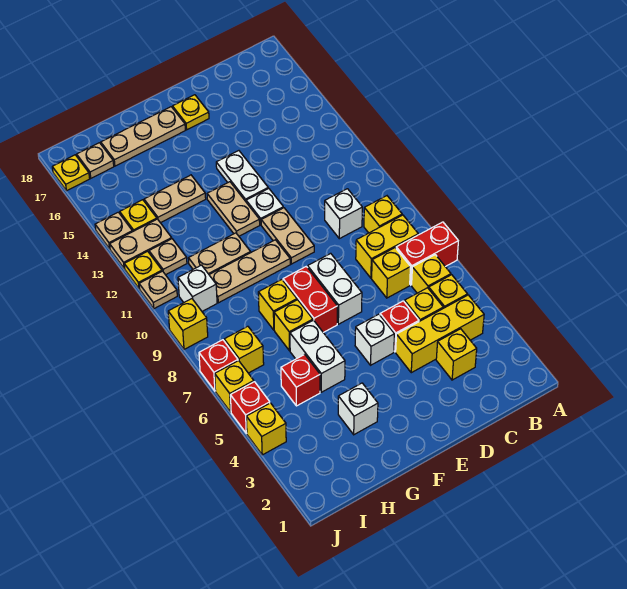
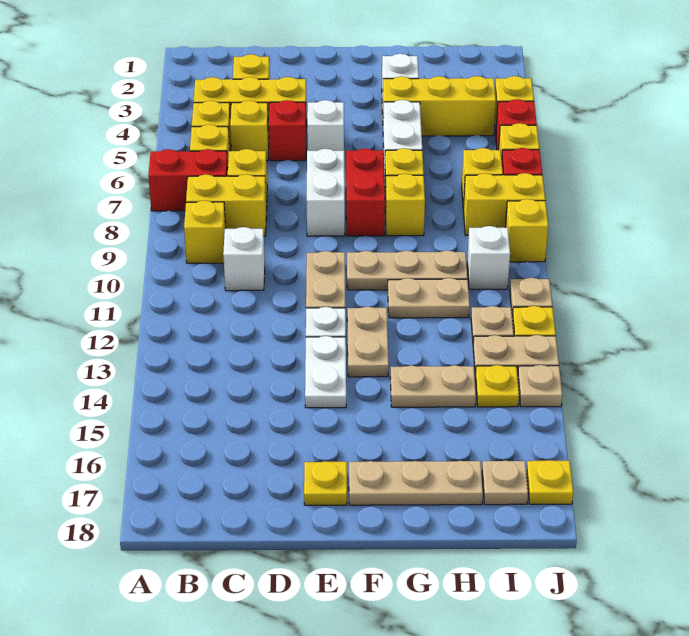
none -> yellow 1x3 brick [382,76,496,136]
red 1x1 brick [281,354,320,406] -> none
none -> yellow 1x2 brick [463,173,545,235]

